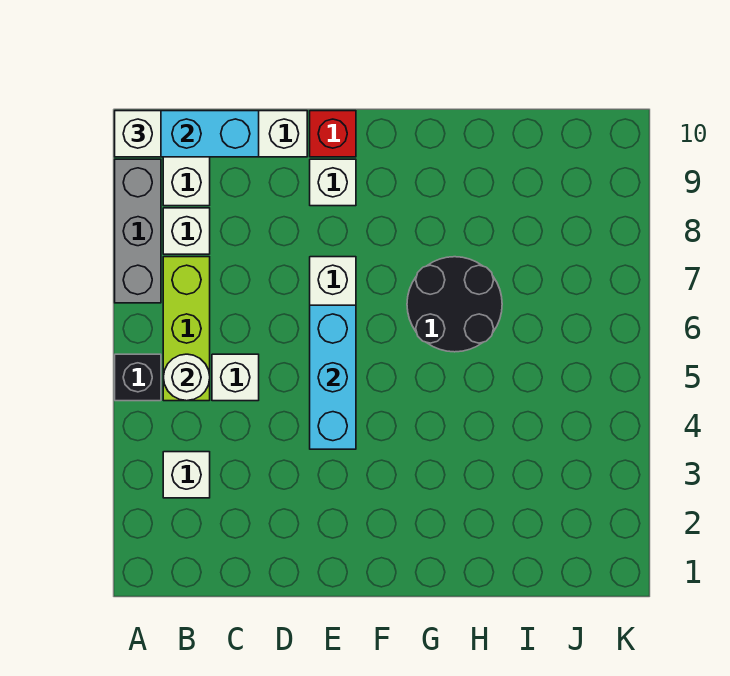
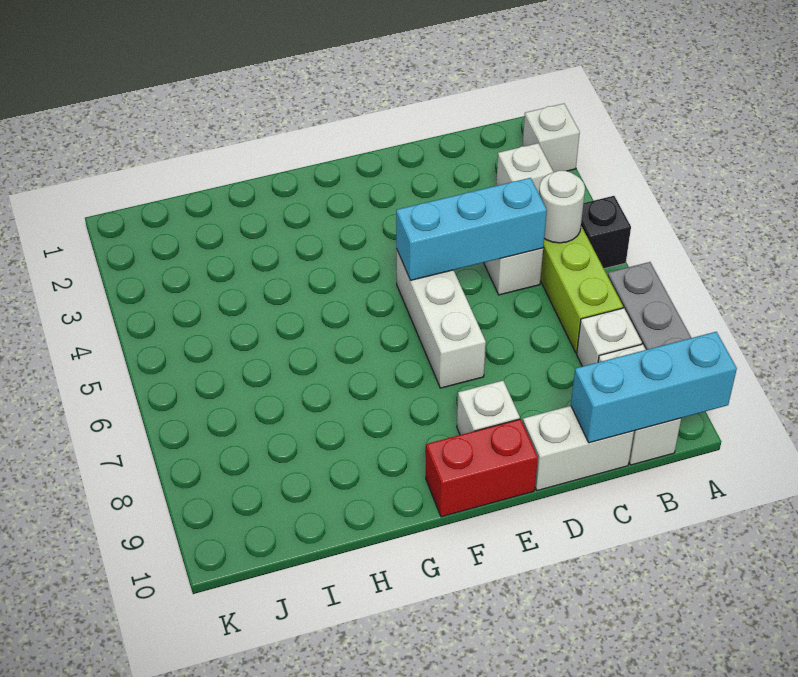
white 1x1 brick [115,111,161,157] -> white 1x1 brick moved to [523,104,580,172]
cyan 1x3 brick [310,305,356,449] -> cyan 1x3 brick turned to [396,178,547,280]
red 1x1 brick [310,111,356,157] -> red 1x2 brick [426,419,538,517]
black 2x2 round brick [407,257,502,352] -> none

